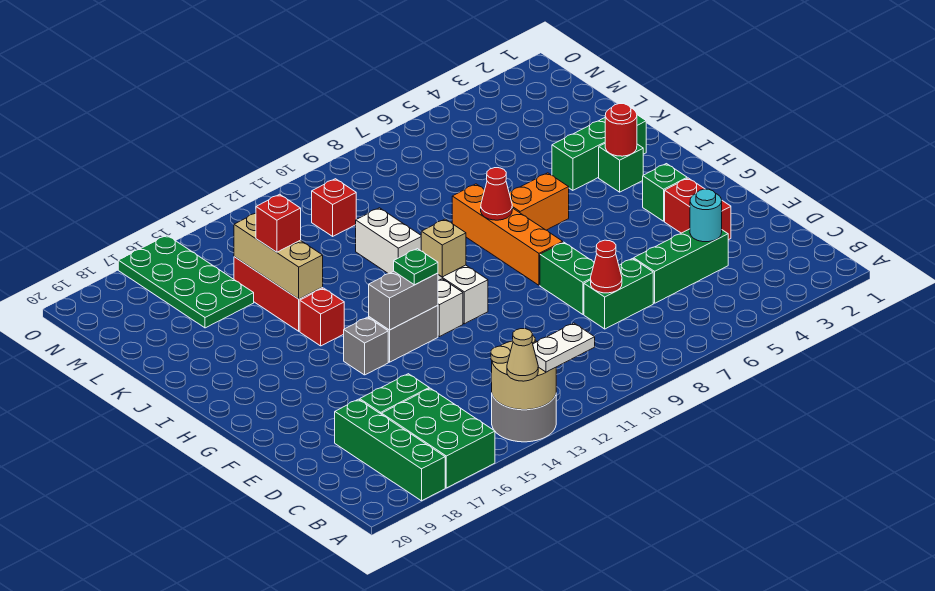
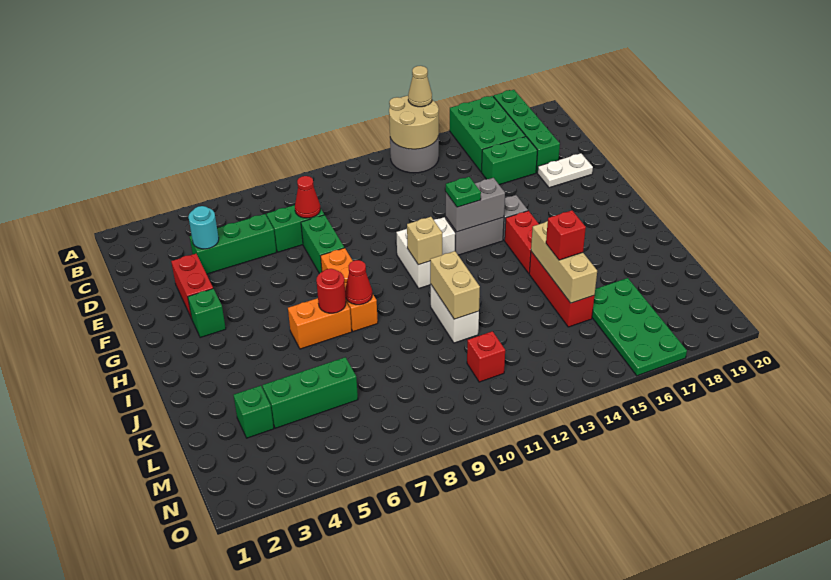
white 1x2 plate [533,323,595,372] -> white 1x2 plate moved to [538,153,593,188]
orange 1x4 brick [452,184,563,285] -> orange 1x3 brick [321,248,378,332]
green 1x1 brick [599,144,643,192] -> green 1x1 brick moved to [234,386,274,438]
red 1x1 round brick [605,104,637,156] -> red 1x1 round brick moved to [316,269,346,313]
red 1x1 brick [300,288,344,346] -> red 1x2 brick [505,211,539,273]
green 1x3 brick [552,115,646,190] -> green 1x3 brick moved to [262,357,358,428]
none -> tan 1x2 brick [430,251,480,319]

